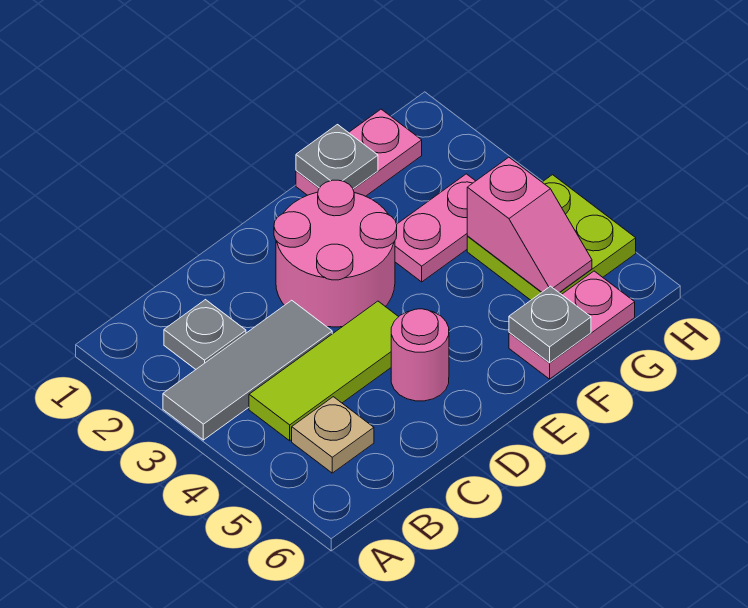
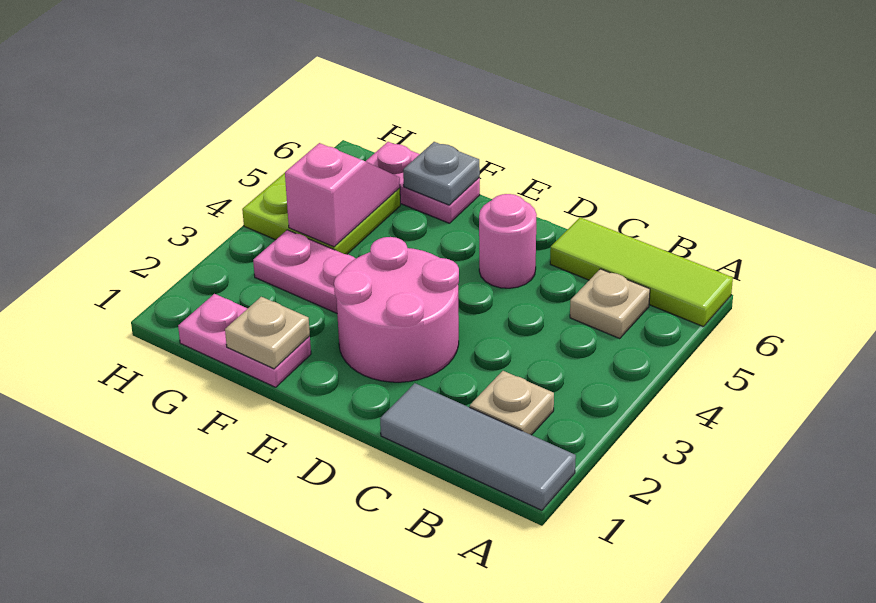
grey 1x3 tile [163,300,332,440] -> grey 1x3 tile moved to [380,383,576,510]
grey 1x1 plate [164,300,246,369] -> tan 1x1 plate [470,371,554,435]
lime 1x3 tile [249,301,398,441] -> lime 1x3 tile moved to [550,217,733,327]
grey 1x1 plate [296,125,378,189] -> tan 1x1 plate [225,297,310,369]

